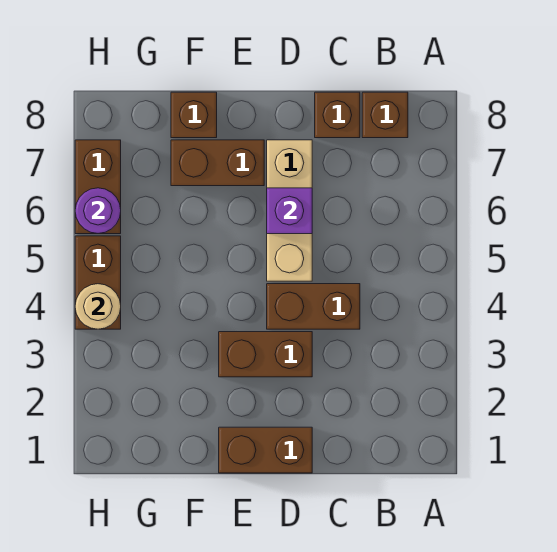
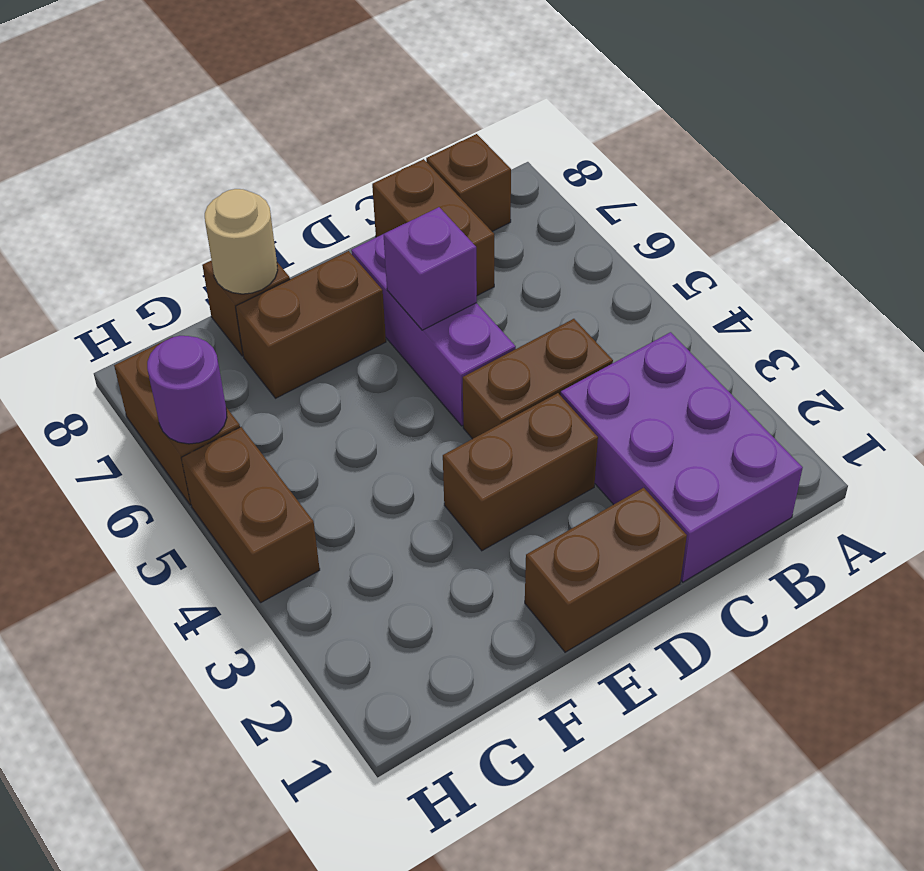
none -> purple 2x3 brick [561,332,803,582]
brown 1x1 brick [315,92,360,138] -> brown 1x2 brick [372,159,494,296]
tan 1x3 brick [267,140,312,281] -> purple 1x3 brick [351,234,516,426]
tan 1x1 round brick [75,284,121,329] -> tan 1x1 round brick moved to [205,189,278,294]

